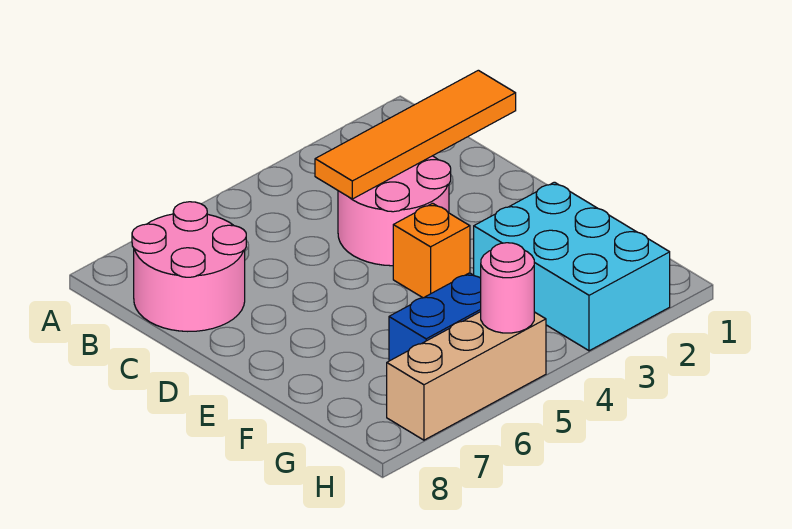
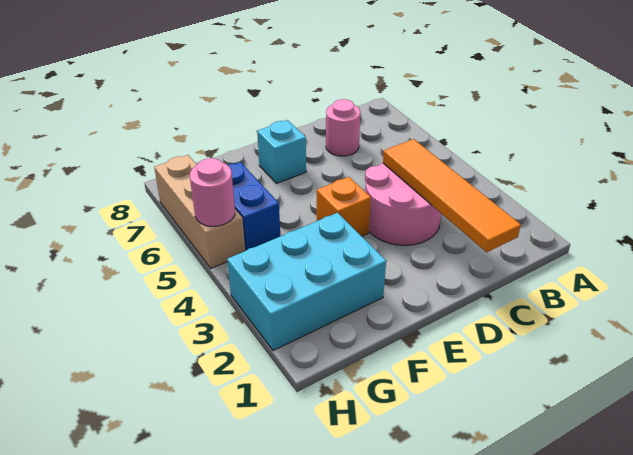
pink 2x2 round brick [132,202,246,331] -> pink 1x1 round brick [326,99,360,156]
none -> cyan 1x1 brick [257,120,306,184]

